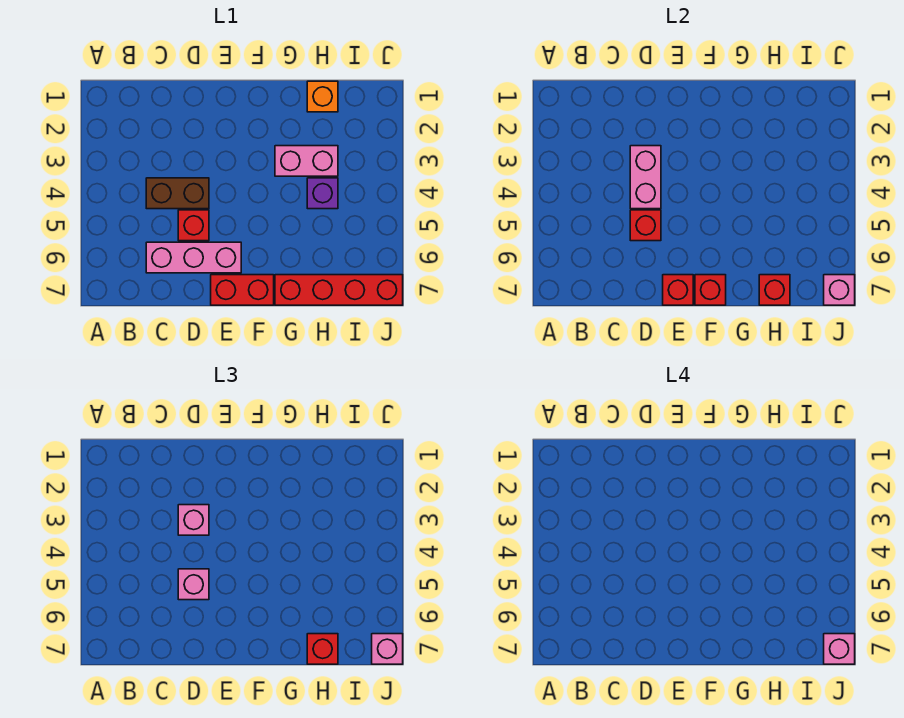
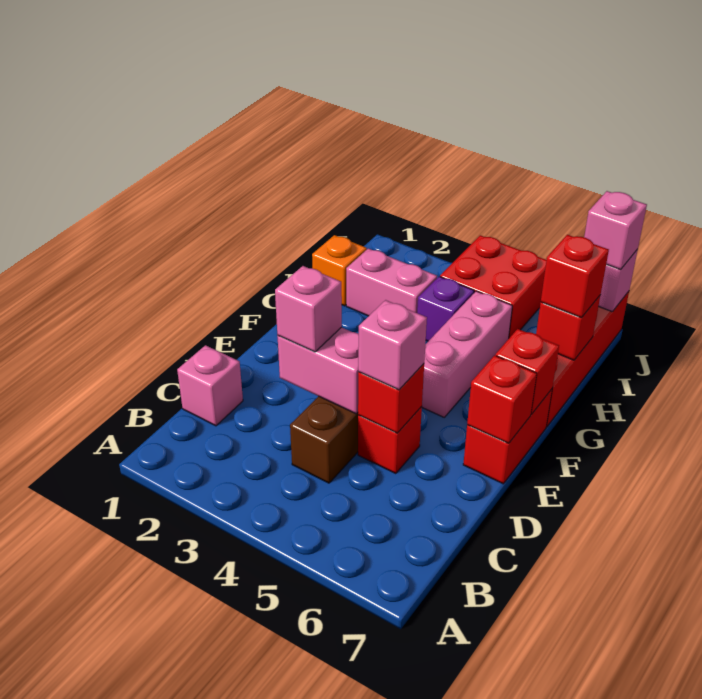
pink 1x3 brick [146,242,241,273] -> pink 1x3 brick moved to [422,291,512,417]
pink 1x2 brick [275,146,338,176] -> pink 1x2 brick turned to [346,248,437,316]
none -> red 2x2 brick [440,235,546,338]
pink 1x1 brick [824,634,855,664] -> pink 1x1 brick moved to [177,345,243,426]

